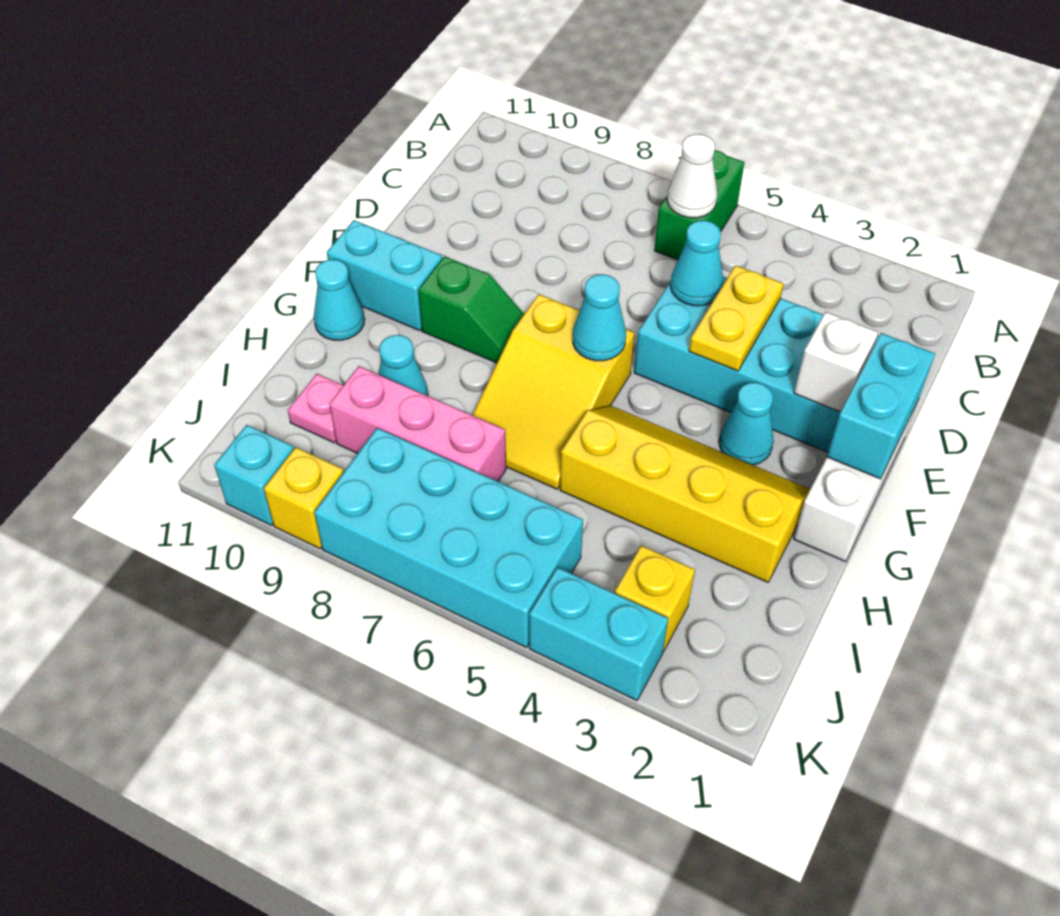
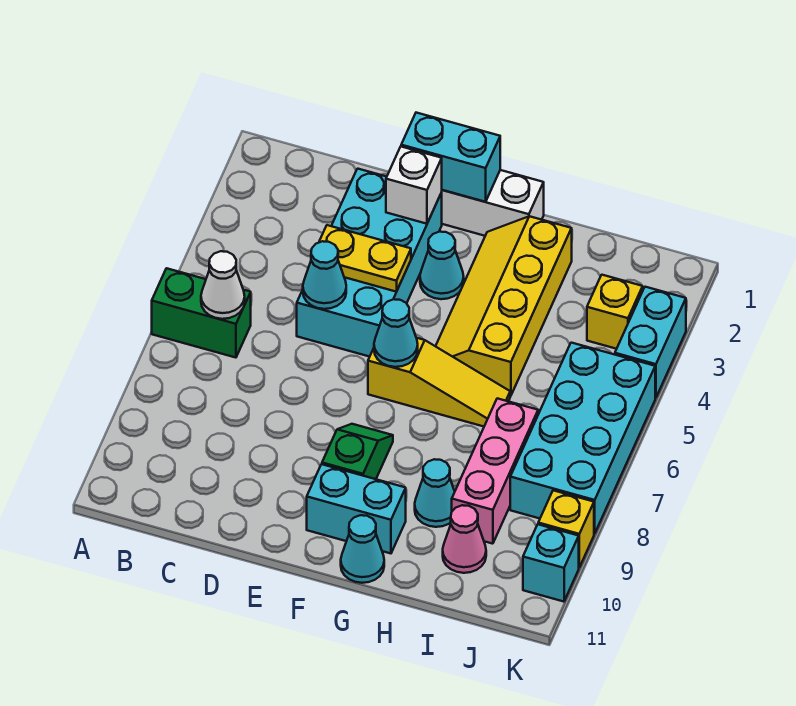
yellow 2x3 slope [473,294,634,489] -> yellow 1x3 slope [368,338,510,427]
cyan 1x2 brick [327,220,442,331] -> cyan 1x2 brick turned to [307,464,406,553]
pink 1x1 plate [288,374,343,443] -> pink 1x1 cone [443,505,486,573]

